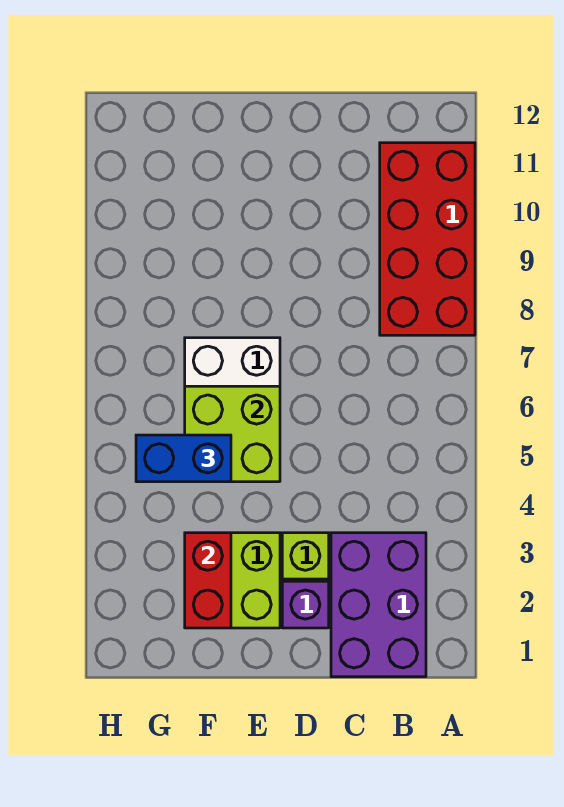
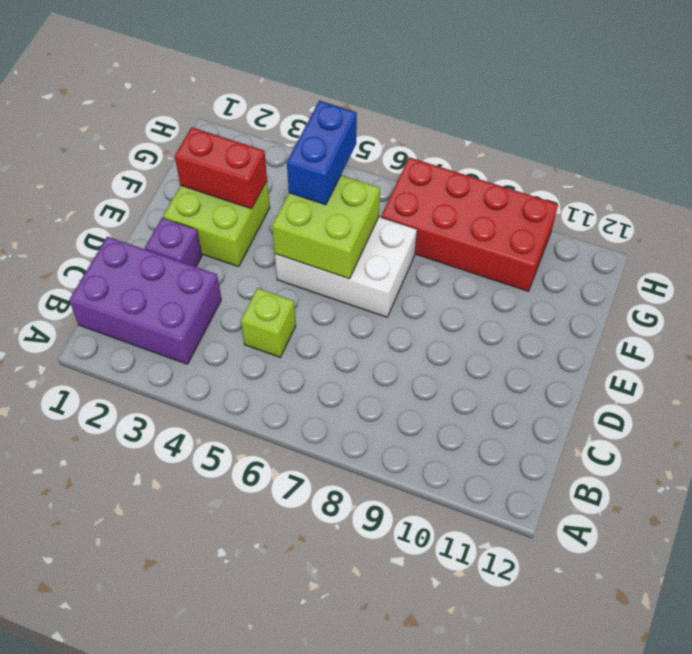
red 2x4 brick [380,143,475,335] -> red 2x4 brick moved to [381,157,558,291]
lime 1x1 brick [282,533,329,579] -> lime 1x1 brick moved to [241,288,296,357]

